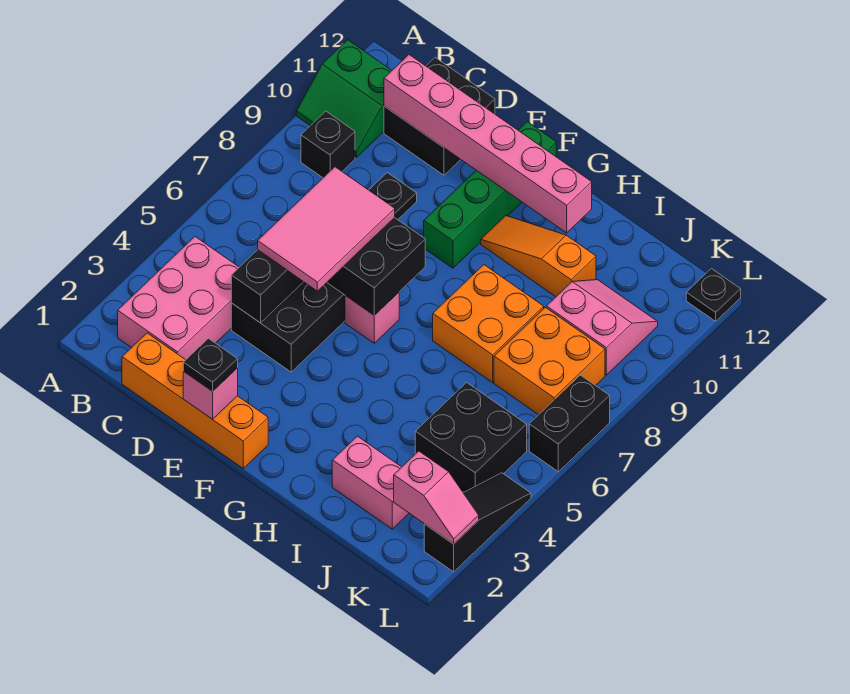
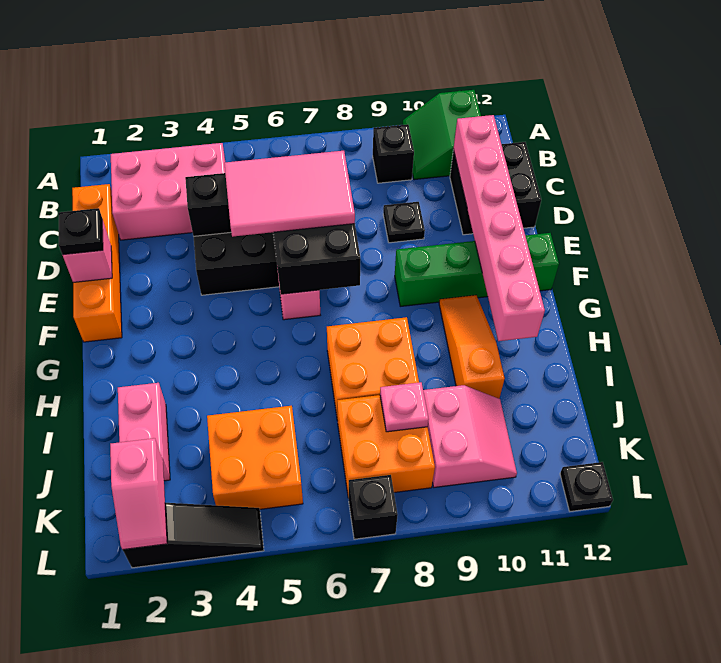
black 2x2 brick [415,382,527,492] -> orange 2x2 brick [207,406,303,509]
none -> pink 1x1 plate [380,382,429,432]
black 1x2 brick [529,375,610,472] -> black 1x1 brick [349,475,398,539]

